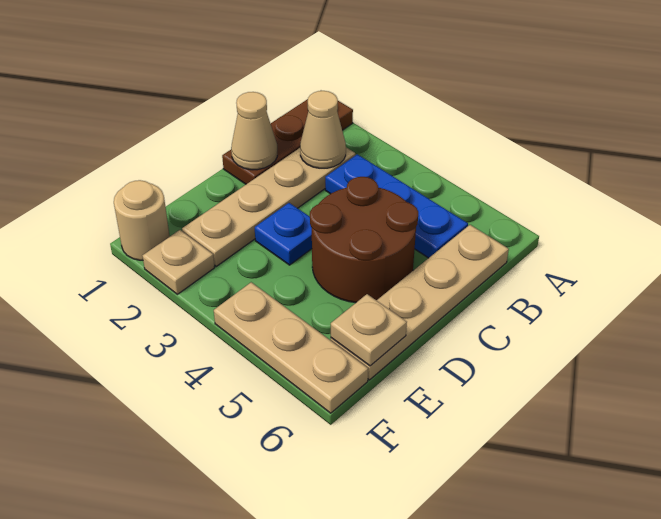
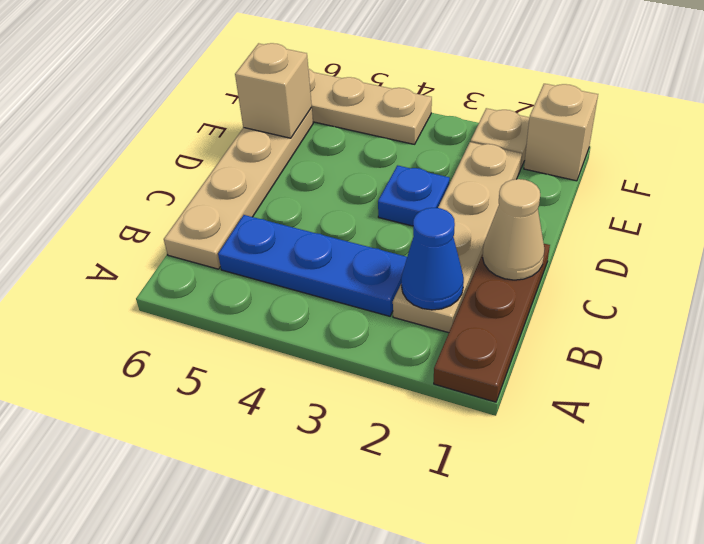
tan 1x1 cone [300,91,346,168] -> blue 1x1 cone [401,208,464,310]
brown 2x2 round brick [310,177,418,303] -> none
tan 1x1 plate [331,294,407,366] -> tan 1x1 brick [235,43,312,138]
tan 1x1 round brick [114,180,170,260] -> tan 1x1 brick [524,84,598,181]

